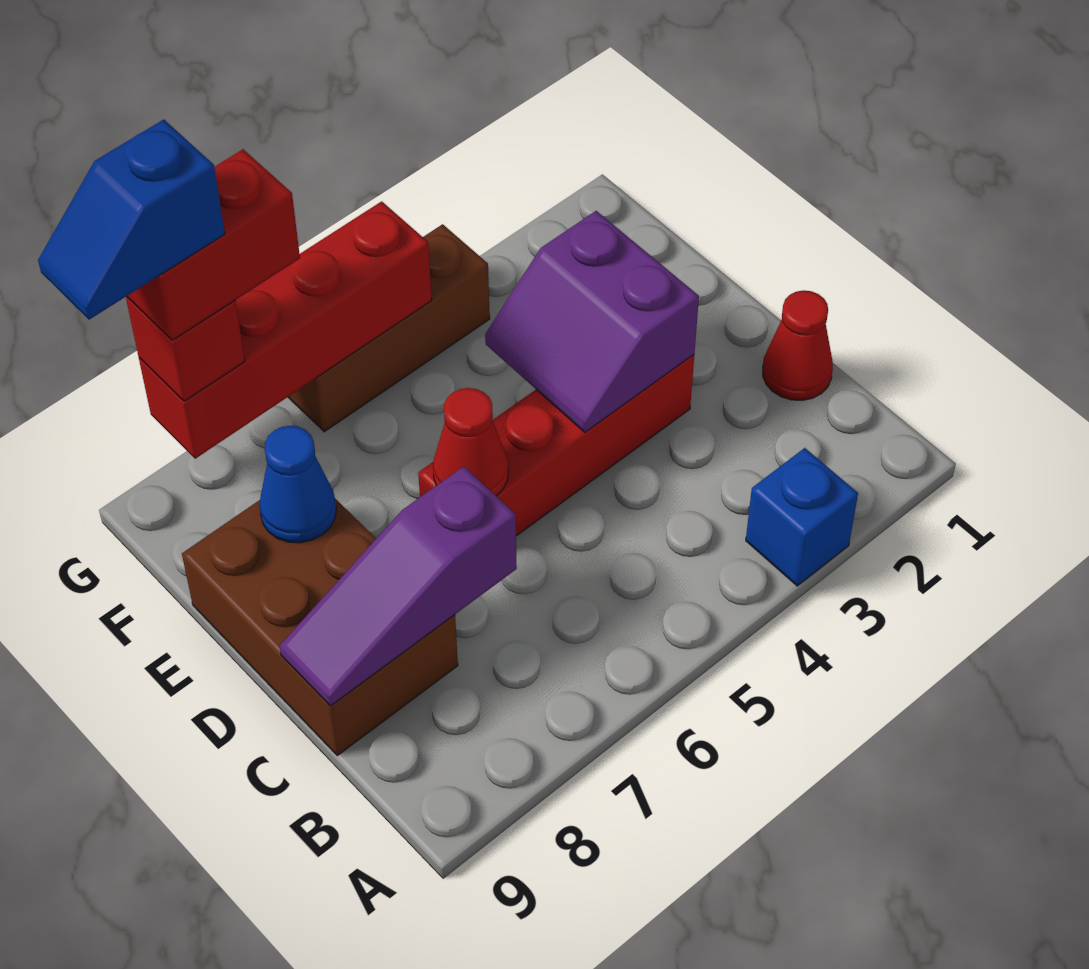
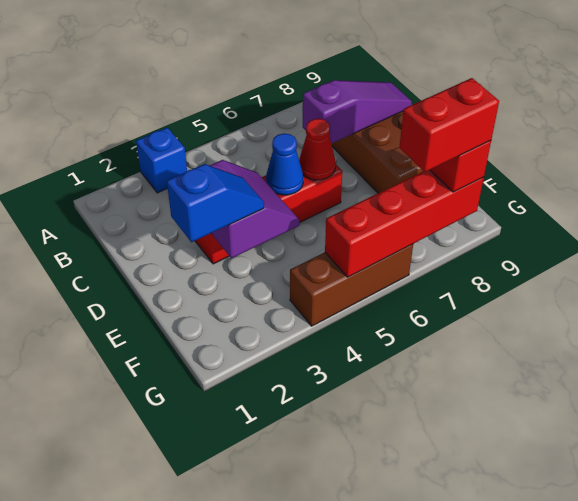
red 1x1 cone [763,290,833,400] -> none
blue 1x1 cone [259,426,336,543] -> blue 1x1 cone moved to [266,133,303,195]
blue 1x2 slope [38,119,225,320] -> blue 1x2 slope moved to [167,164,264,242]

